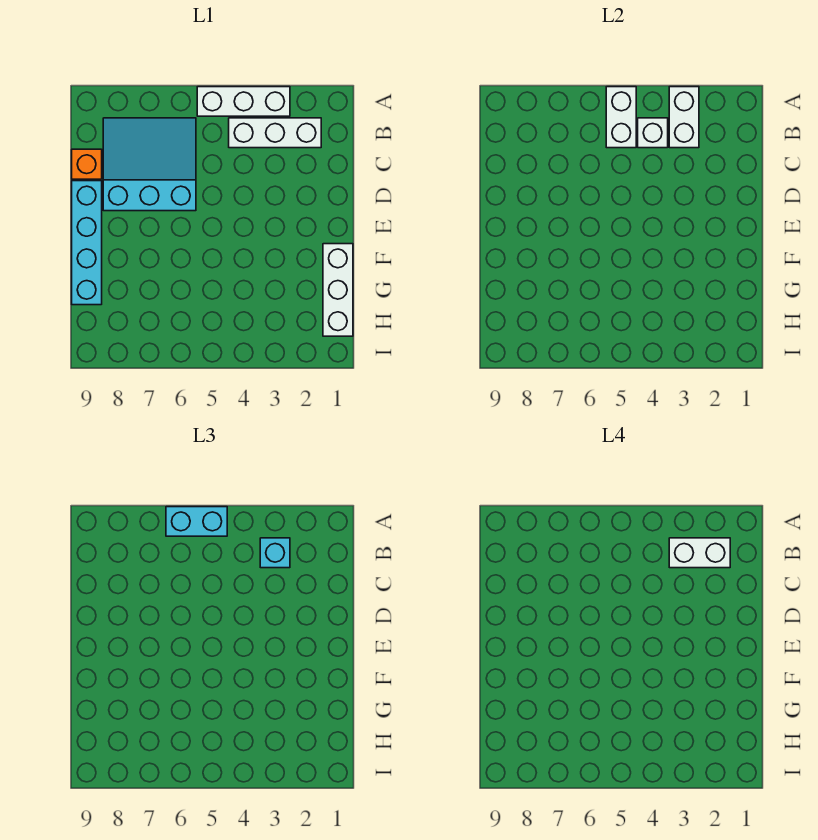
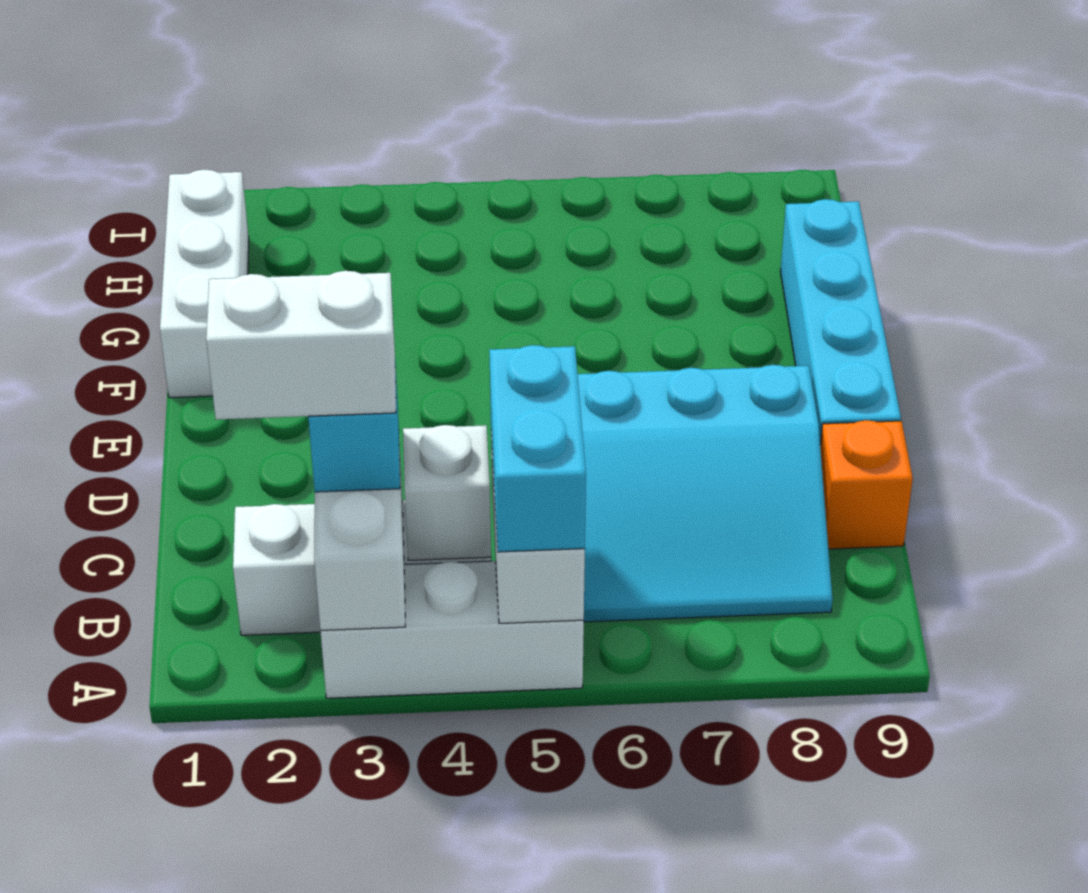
cyan 1x2 brick [166,507,227,536] -> cyan 1x2 brick turned to [489,345,586,552]

